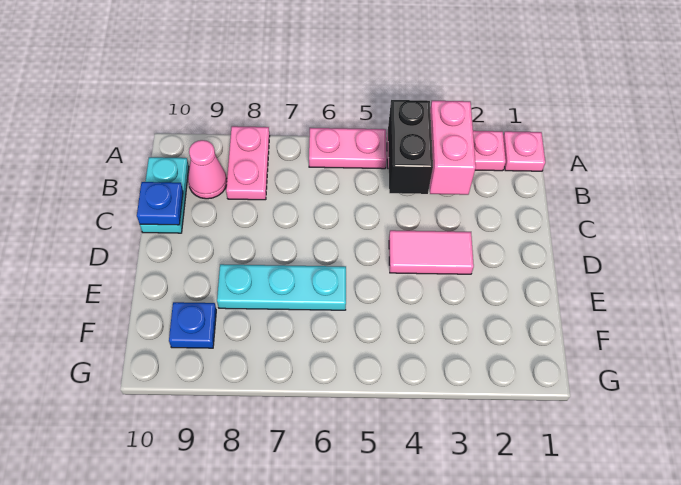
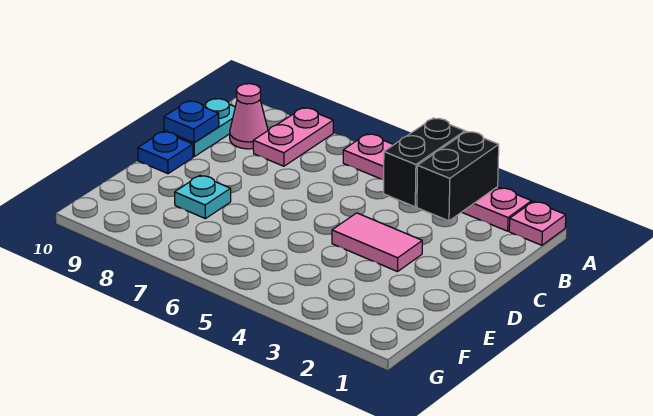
pink 1x2 brick [430,101,476,195] -> black 1x2 brick [417,131,499,221]
cyan 1x3 plate [217,264,346,310] -> cyan 1x1 plate [175,176,231,219]
blue 1x1 plate [169,302,216,348] -> blue 1x1 plate moved to [138,132,193,174]

